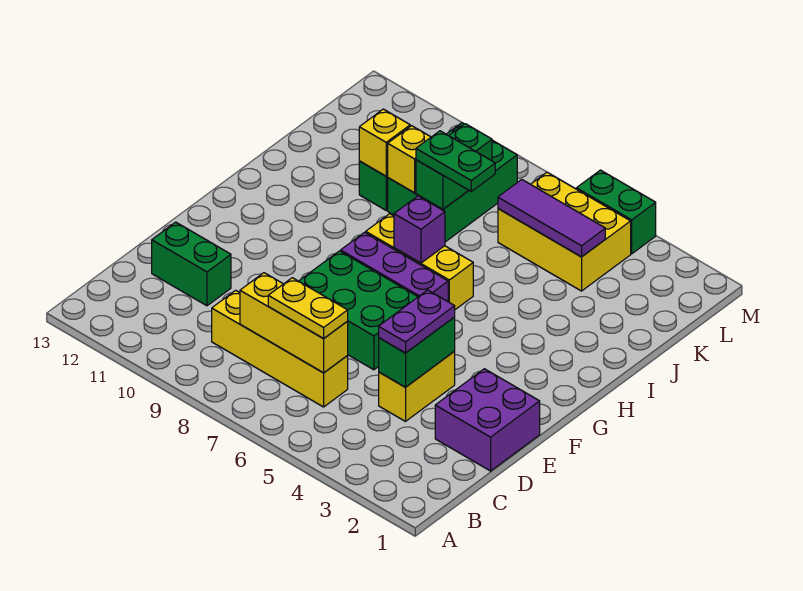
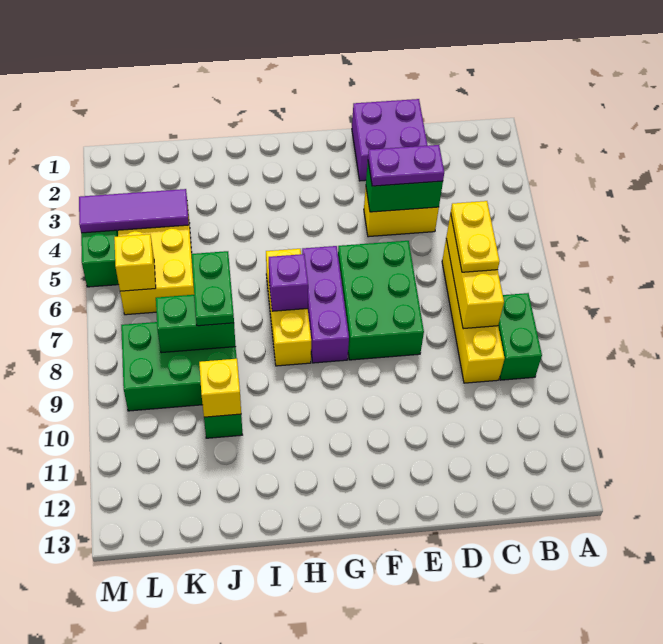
green 1x2 brick [152,222,231,306] -> green 1x2 brick moved to [498,293,542,380]
yellow 1x1 brick [388,126,431,193] -> yellow 1x1 brick moved to [114,234,156,291]
purple 1x3 tile [498,180,605,257] -> purple 1x3 tile turned to [79,189,189,233]

